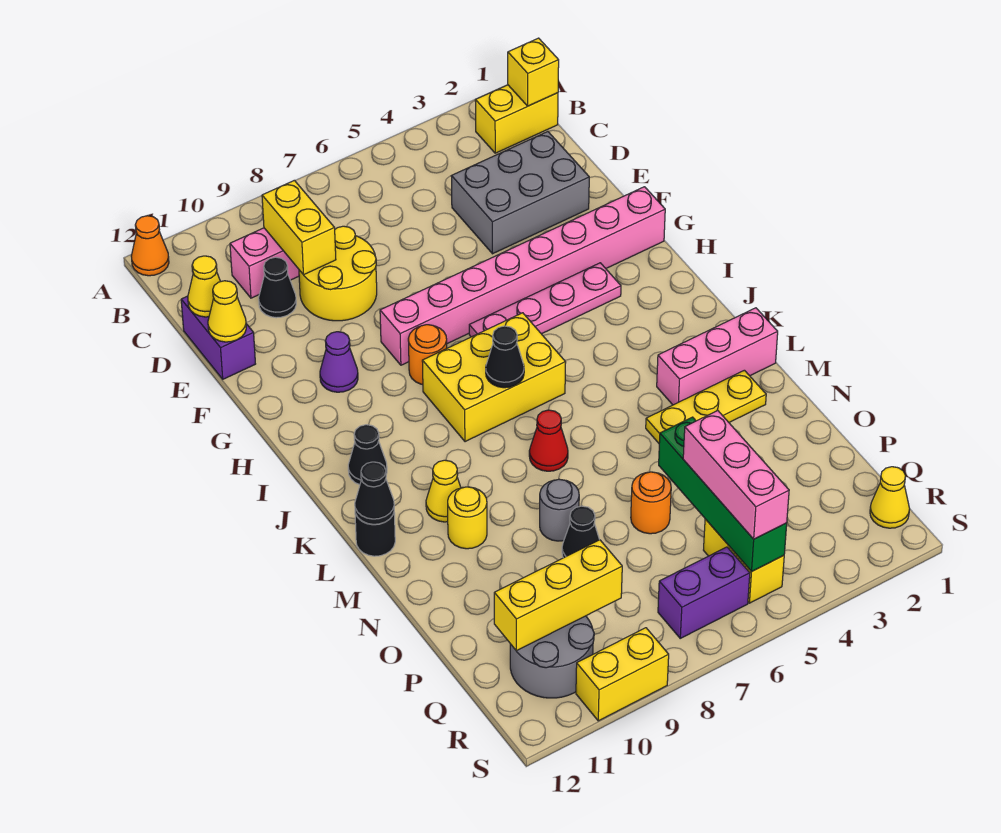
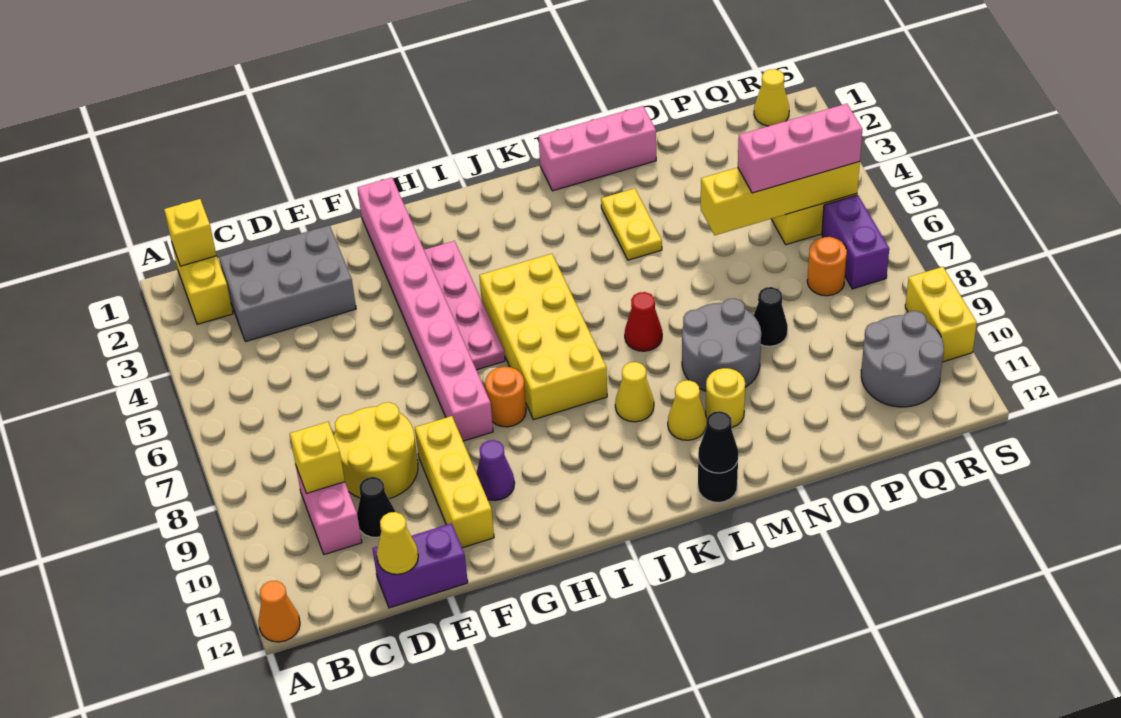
yellow 1x2 brick [262,180,336,275] -> yellow 1x1 brick [290,422,345,493]
grey 2x3 brick [451,131,589,254] -> grey 2x3 brick turned to [219,225,356,342]
yellow 1x1 cone [208,281,246,342] -> yellow 1x1 cone moved to [615,362,654,422]
yellow 2x3 brick [422,313,566,442] -> yellow 2x4 brick [479,254,607,420]
black 1x1 cone [486,326,524,388] -> none
black 1x1 cone [348,425,387,485] -> none
pink 1x3 brick [657,308,778,405] -> pink 1x3 brick turned to [539,106,656,191]
yellow 1x3 plate [646,370,766,443] -> yellow 1x2 plate [601,188,662,260]
grey 1x1 round brick [540,479,579,541] -> grey 2x2 round brick [682,298,761,391]
green 1x4 brick [659,417,787,572] -> yellow 1x4 brick [701,162,860,235]
orange 1x1 round brick [631,472,671,534] -> orange 1x1 round brick moved to [807,237,847,296]
yellow 1x3 brick [494,540,622,651] -> yellow 1x3 brick moved to [415,416,494,548]

